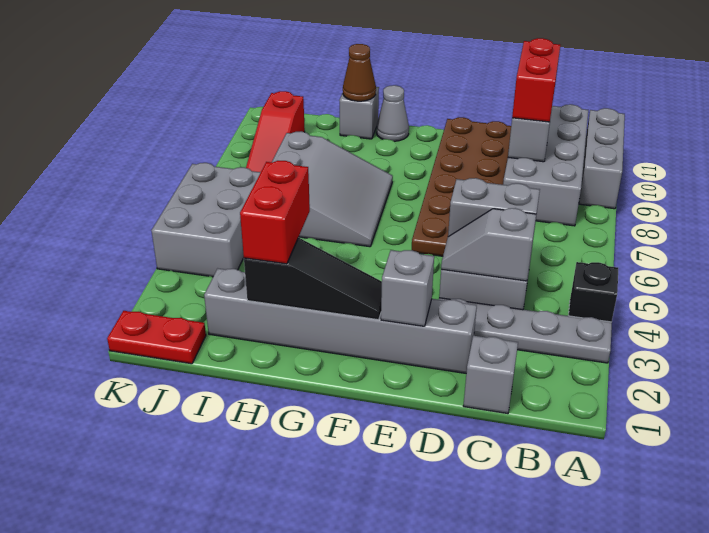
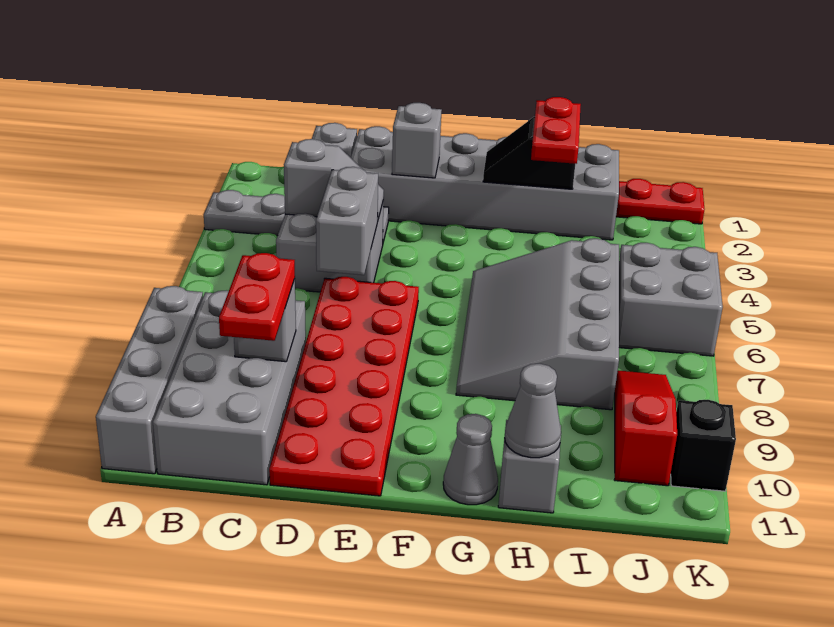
black 1x1 brick [568,262,618,322] -> black 1x1 brick moved to [671,400,736,491]
grey 1x3 brick [579,108,625,209] -> grey 1x4 brick [96,286,203,474]
grey 1x2 brick [448,178,540,237] -> grey 1x2 brick turned to [316,167,378,275]
red 1x2 brick [512,38,560,122] -> red 1x2 plate [219,253,295,341]
grey 1x6 brick [204,269,477,373] -> grey 2x6 brick [351,126,619,240]
brown 2x6 plate [412,117,511,256] -> red 2x6 plate [269,277,419,496]
black 1x3 slope [244,238,382,320] -> black 1x2 slope [483,117,575,189]
grey 3x3 slope [272,131,393,247] -> grey 3x4 slope [456,238,619,410]
red 1x2 brick [240,161,310,264] -> red 1x2 plate [531,97,581,164]
brown 1x1 cone [343,44,376,101] -> grey 1x1 cone [505,364,561,458]
grey 2x3 brick [151,163,261,277] -> grey 2x2 brick [619,243,723,356]

